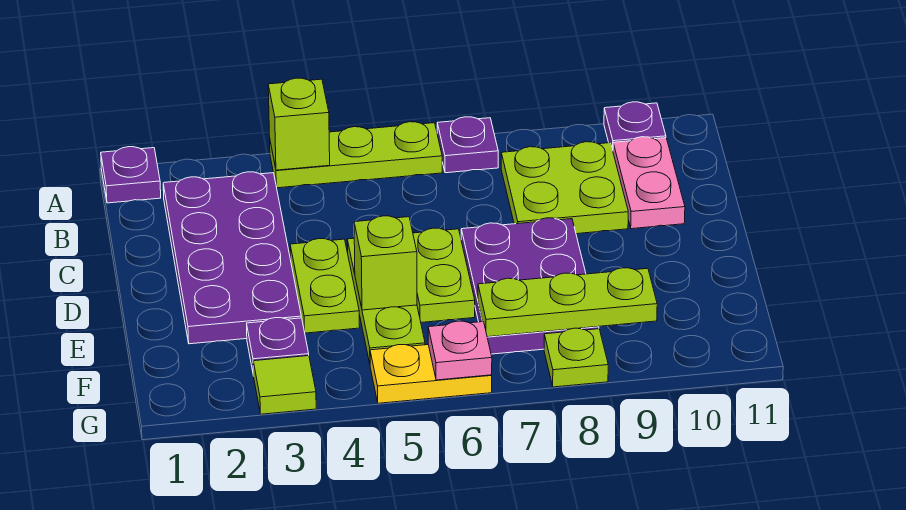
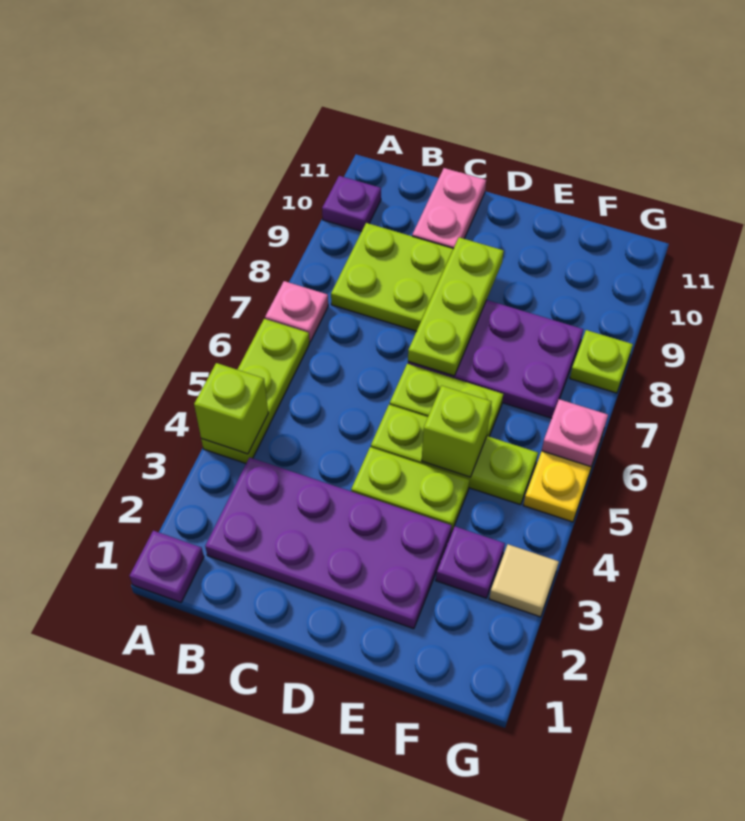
purple 1x1 plate [437,117,498,173] -> pink 1x1 plate [265,281,328,342]
pink 1x2 plate [613,137,685,229] -> pink 1x2 plate turned to [412,168,486,249]
lime 1x3 plate [478,268,657,337] -> lime 1x3 plate moved to [408,237,504,376]
lime 1x1 tile [253,356,316,414] -> tan 1x1 tile [489,544,559,617]

